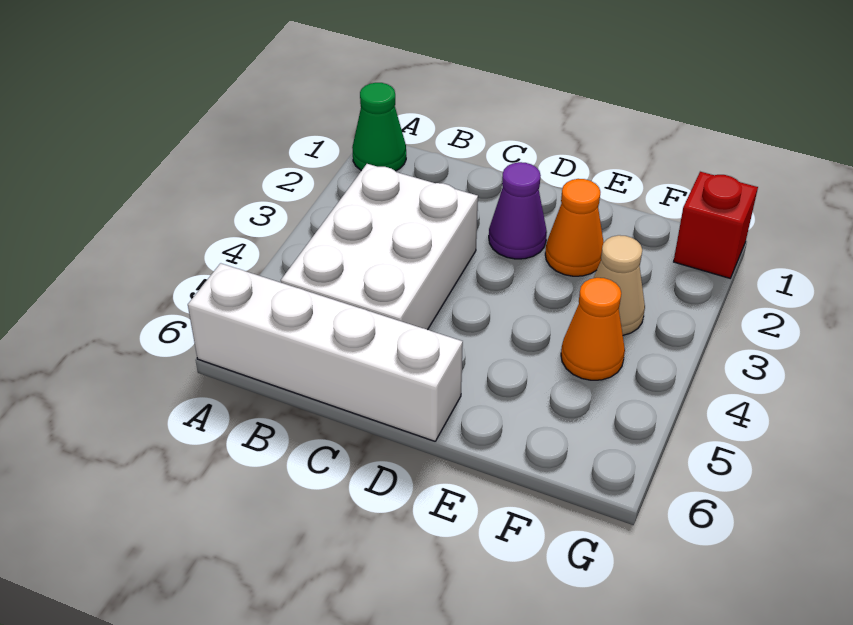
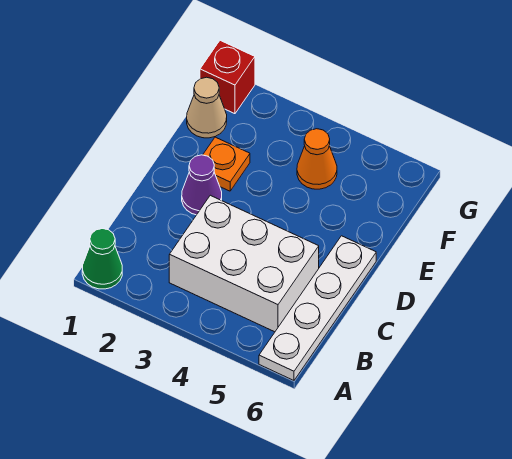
white 1x4 brick [188,263,463,441] -> white 1x4 plate [259,236,376,380]
orange 1x1 cone [545,179,604,276] -> orange 1x1 plate [203,137,250,191]
tan 1x1 cone [594,235,645,335] -> tan 1x1 cone moved to [187,77,227,138]

